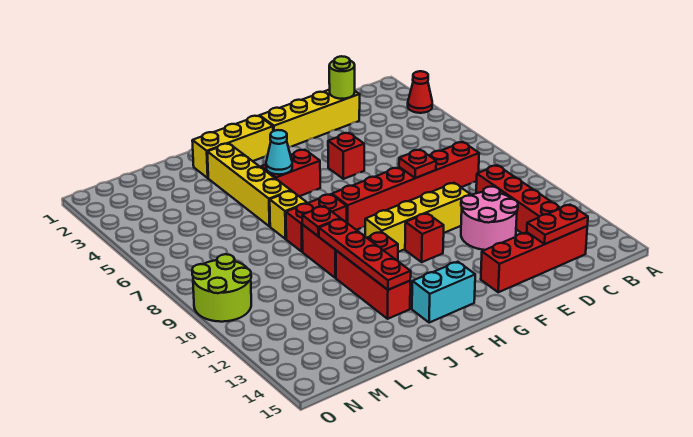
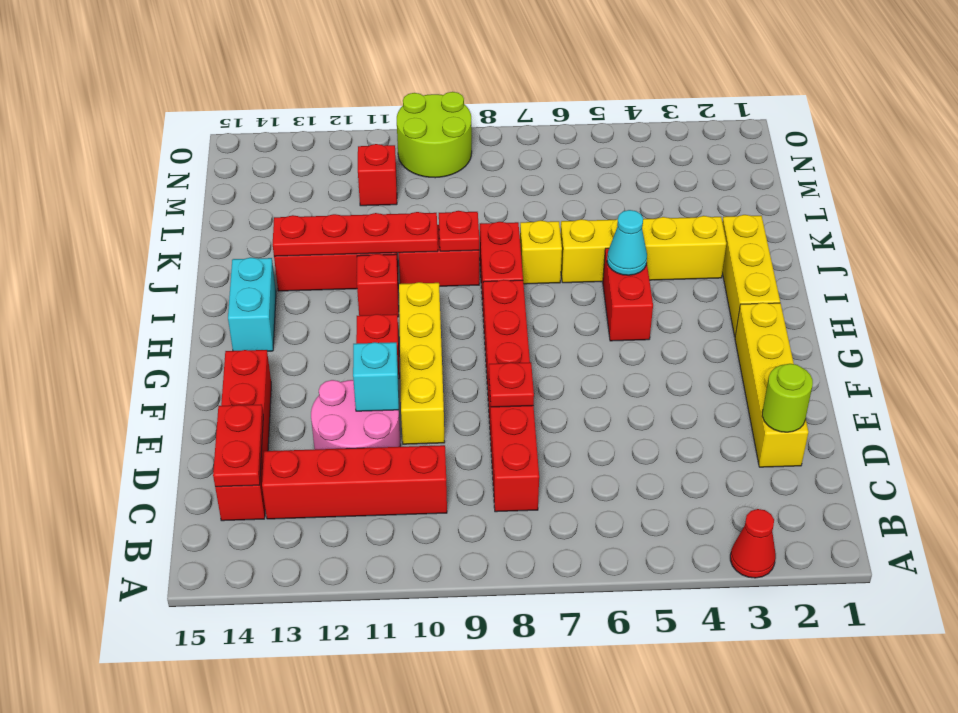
none -> cyan 1x1 brick [353,342,399,411]
red 1x1 brick [328,133,364,179] -> red 1x1 brick moved to [358,144,397,206]

